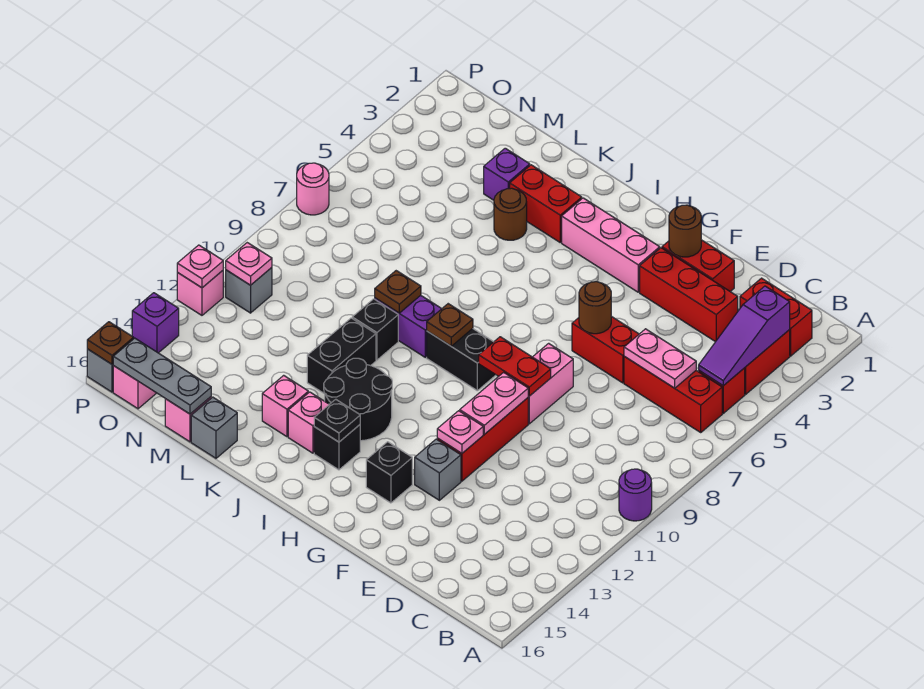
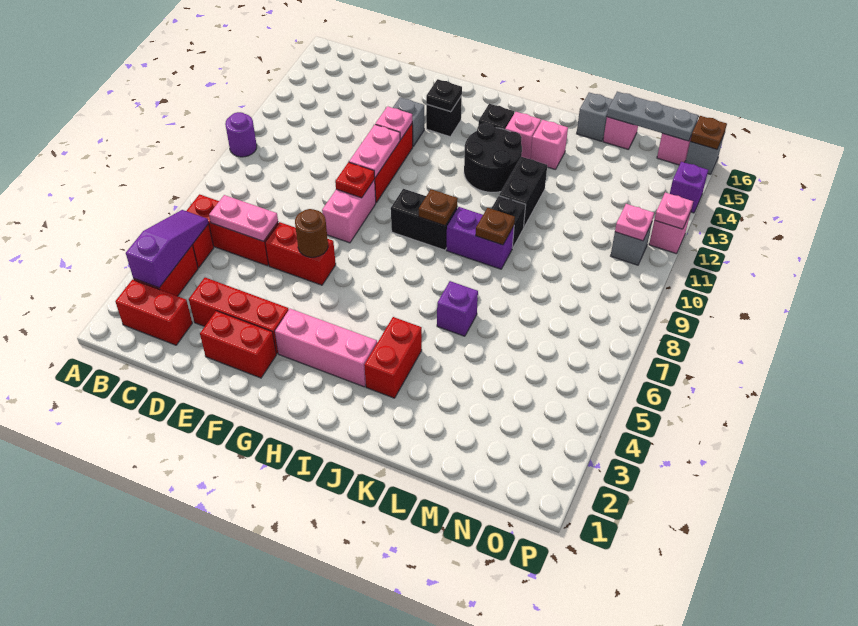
brown 1x1 round brick [669,205,701,257] -> none
red 1x2 plate [479,337,551,396] -> red 1x1 plate [335,162,375,198]
black 1x1 plate [314,399,360,442] -> black 1x1 plate moved to [426,79,462,112]
red 1x2 brick [510,165,582,242] -> red 1x2 brick turned to [364,317,422,398]
brown 1x1 round brick [494,188,527,240] -> none
purple 1x1 brick [484,148,530,200] -> purple 1x1 brick moved to [437,281,478,336]
pink 1x1 round brick [297,163,329,215] -> none

